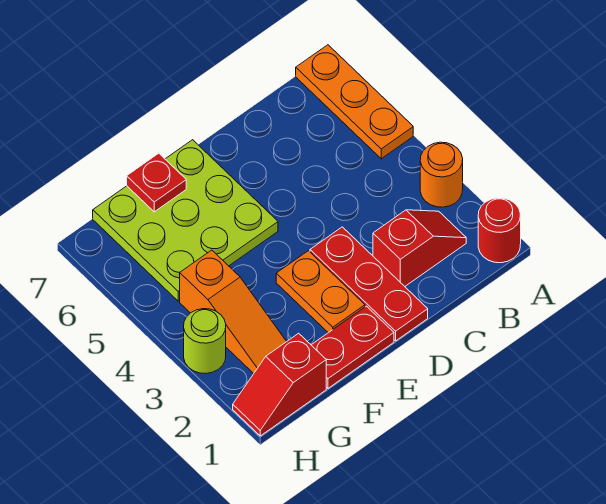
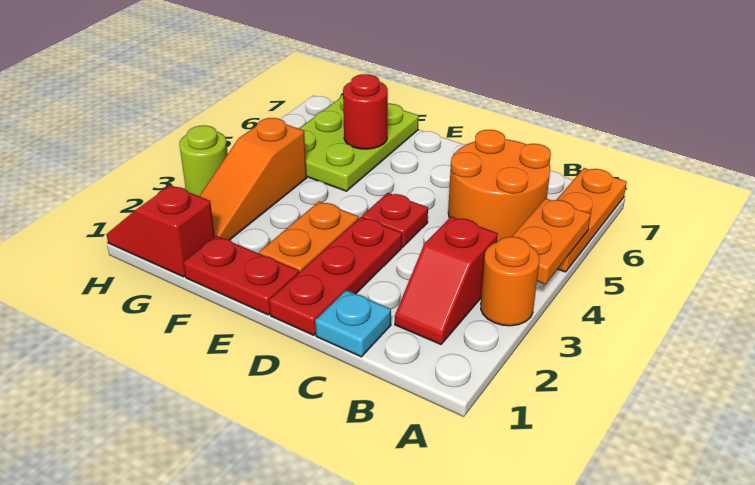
red 1x1 round brick [478,198,521,263] -> red 1x1 round brick moved to [343,74,388,149]
none -> orange 1x2 plate [512,198,591,284]
red 1x2 slope [373,210,466,286] -> red 1x2 slope turned to [395,216,498,344]
none -> orange 2x2 round brick [448,130,551,241]
none -> cyan 1x1 plate [315,290,391,357]
lime 3x3 plate [93,140,278,301] -> lime 2x3 plate [299,95,419,191]
red 1x1 plate [127,153,186,212] -> red 1x1 plate moved to [362,193,428,247]

